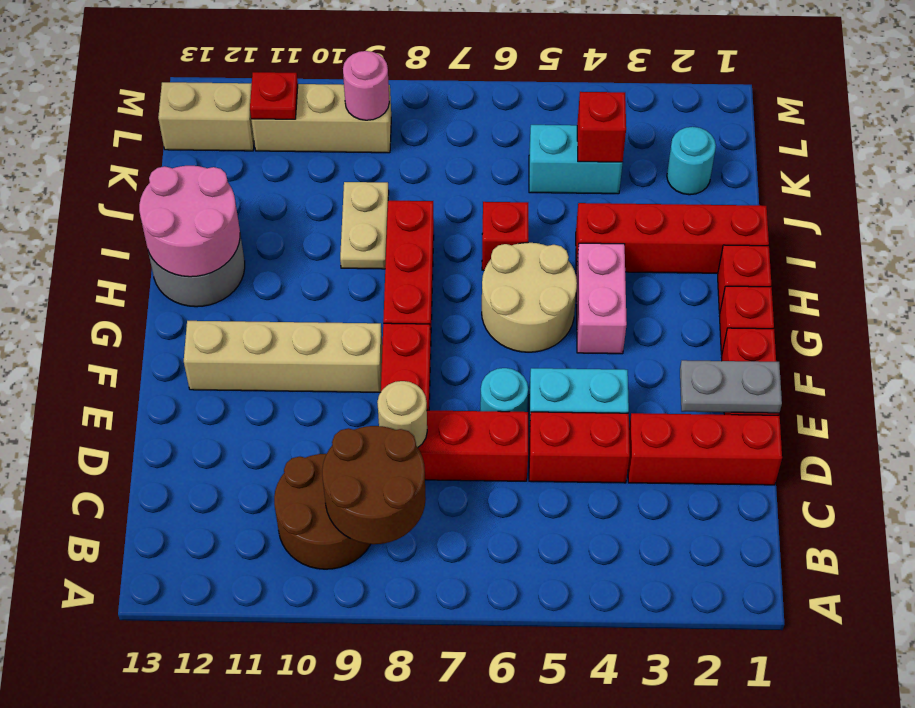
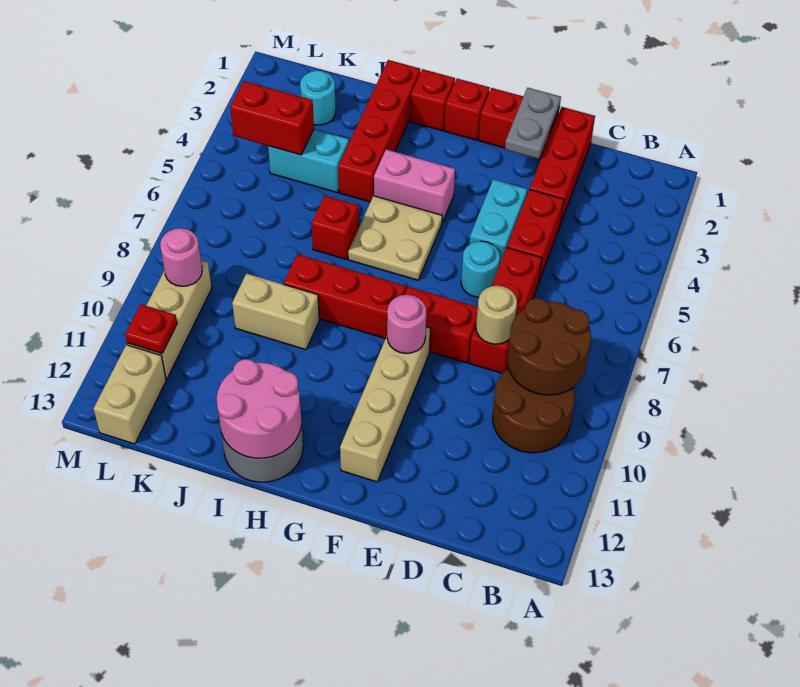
none -> pink 1x1 round brick [387,295,426,353]
tan 2x2 round brick [482,243,577,352] -> tan 2x2 plate [348,196,442,280]
tan 1x2 plate [340,182,389,269] -> tan 1x2 brick [232,274,319,350]
cyan 1x2 brick [529,125,623,194] -> cyan 1x2 brick turned to [268,129,349,192]
red 1x1 brick [577,92,626,162] -> red 1x2 brick [230,81,314,155]

